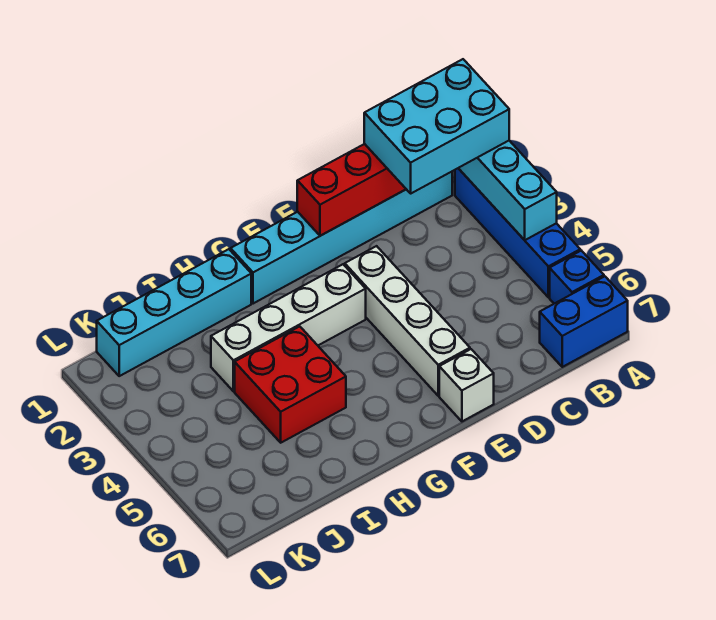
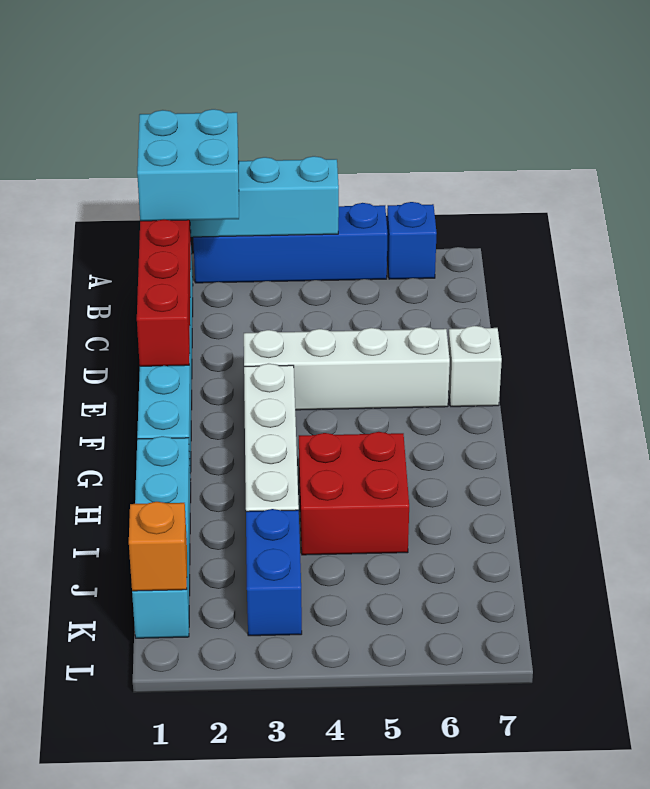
cyan 2x3 brick [364,59,509,193] -> cyan 2x2 brick [137,109,239,221]
blue 1x2 brick [540,276,628,367] -> blue 1x2 brick moved to [246,509,302,636]
none -> orange 1x1 brick [129,502,187,591]

